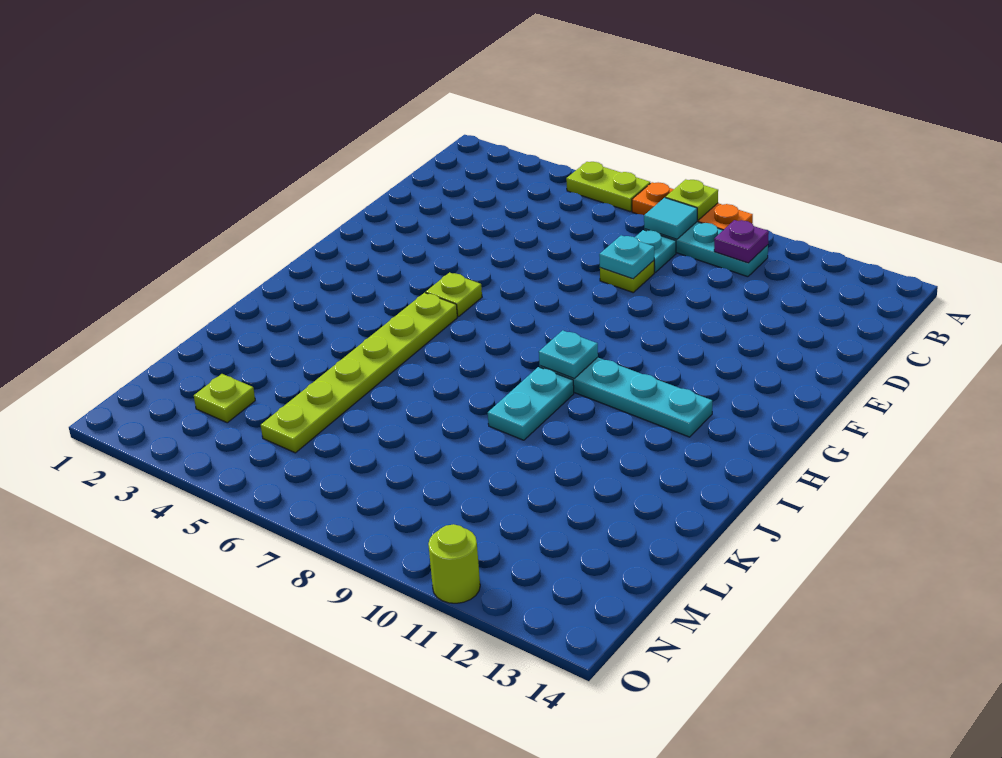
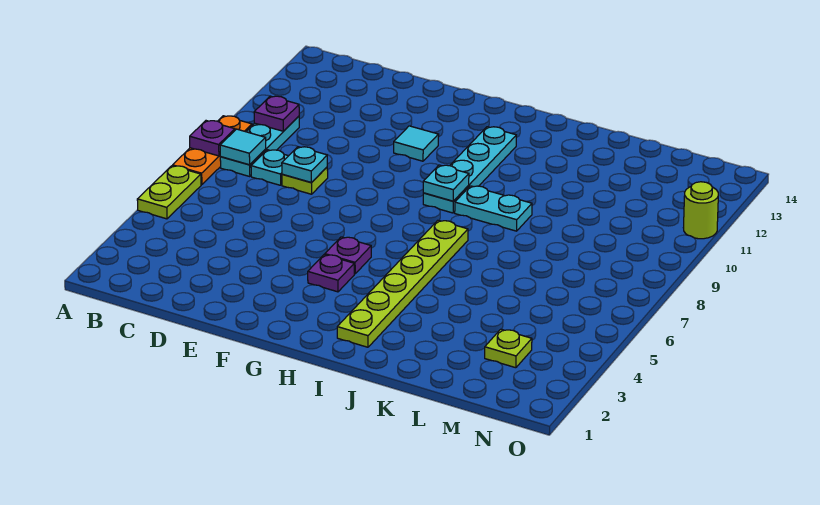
lime 1x1 plate [666,179,718,220] -> purple 1x1 plate [190,121,235,156]
none -> cyan 1x1 tile [394,126,439,161]
none -> purple 1x1 plate [308,255,354,292]
lime 1x1 plate [426,272,482,317] -> purple 1x1 plate [325,237,371,274]
lime 1x6 plate [261,293,457,453] -> lime 1x6 plate turned to [337,220,468,347]

